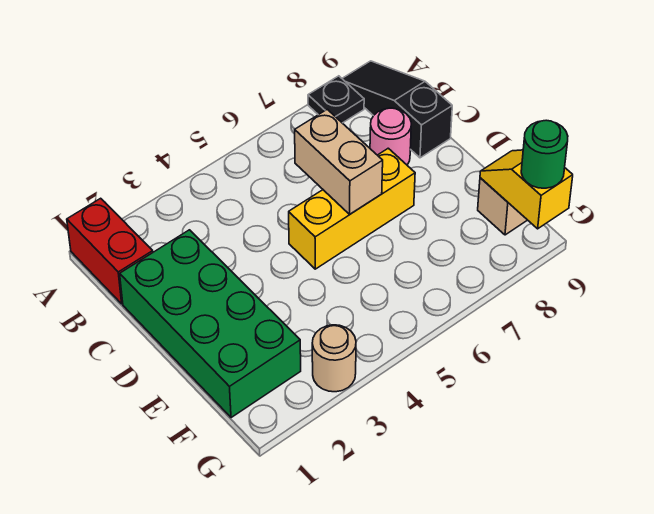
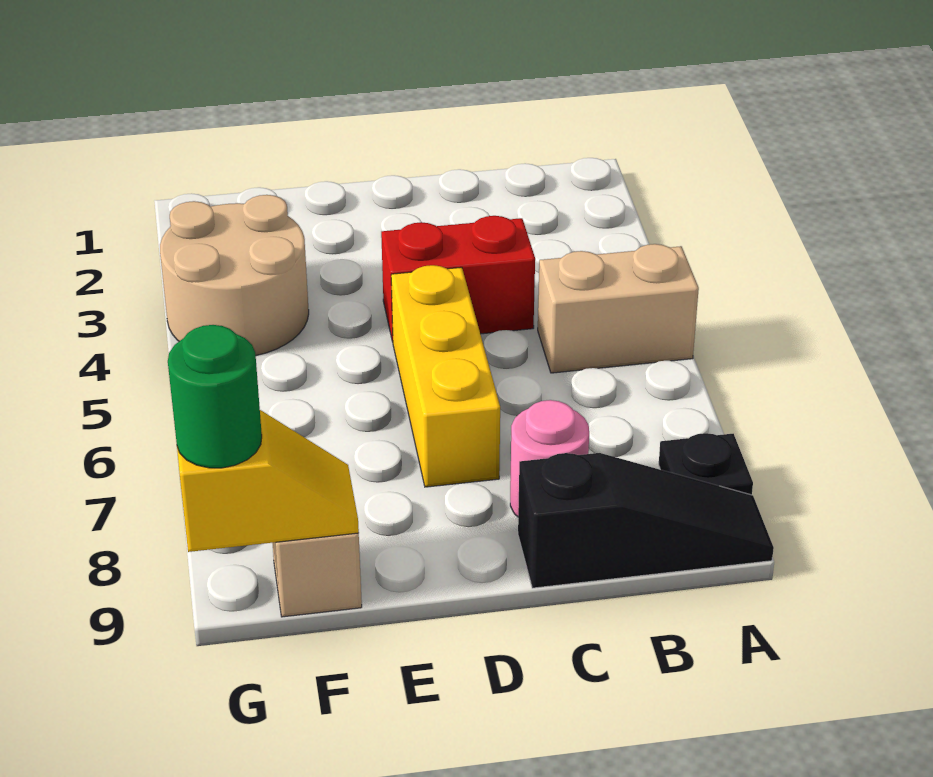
red 1x2 brick [67,198,153,304] -> red 1x2 brick moved to [381,216,535,342]
green 2x4 brick [120,230,301,418] -> none
tan 1x2 brick [295,109,383,214] -> tan 1x2 brick moved to [538,244,699,373]
tan 1x1 round brick [312,325,356,392] -> tan 2x2 round brick [160,195,309,355]

